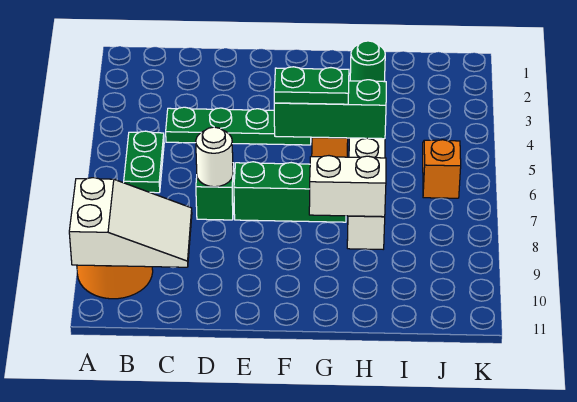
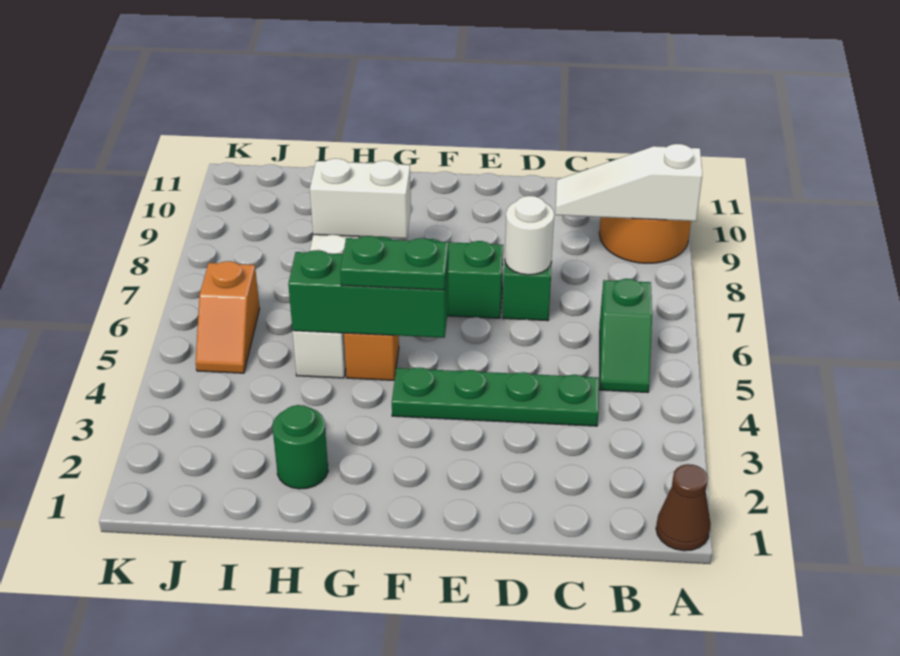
none -> brown 1x1 cone [656,464,711,551]
white 2x3 slope [69,178,192,267] -> white 1x3 slope [555,144,702,221]
green 1x2 plate [124,131,164,193] -> green 1x2 slope [600,279,652,393]

